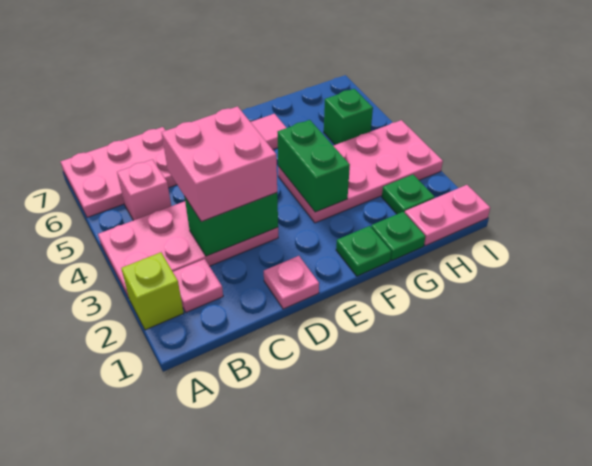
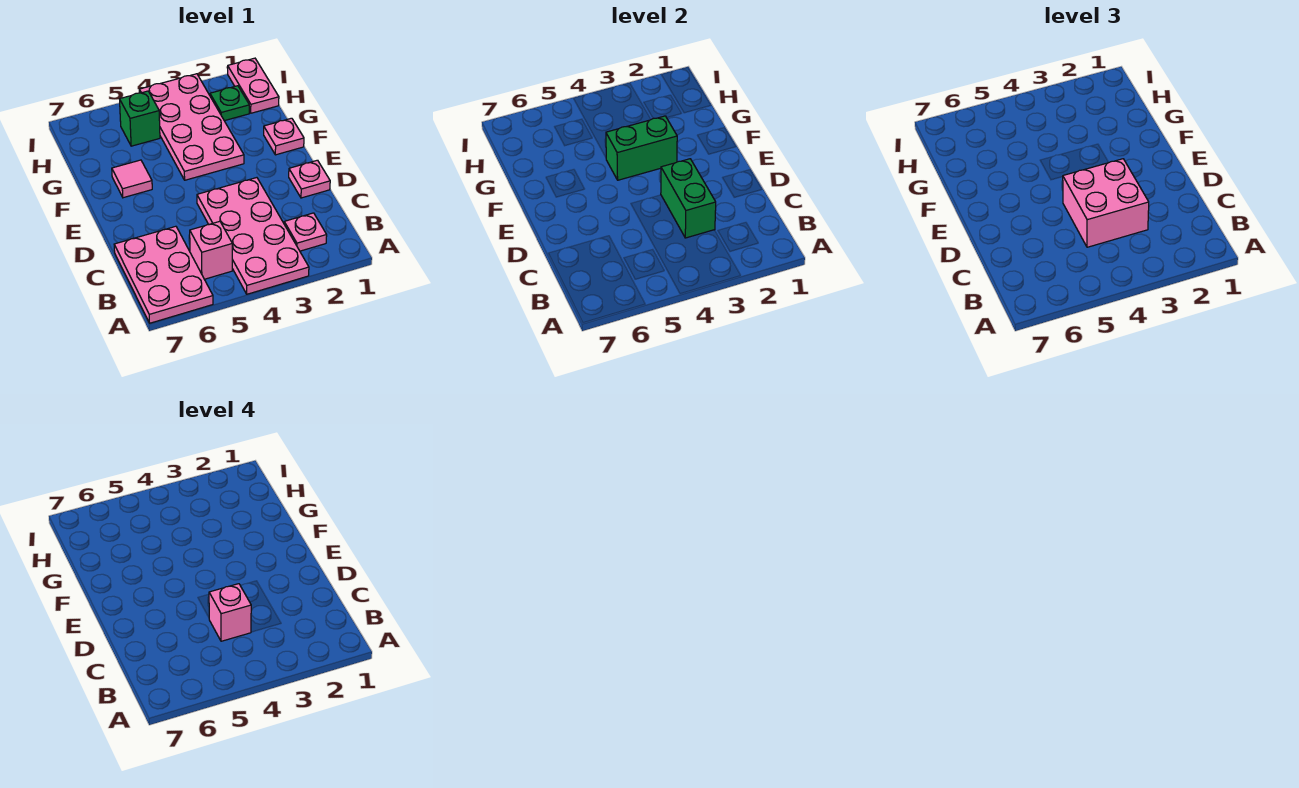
lime 1x1 brick [121,252,184,330] -> none
none -> pink 1x1 brick [209,584,251,641]
green 1x1 plate [336,226,391,276] -> pink 1x1 plate [264,118,304,155]
green 1x1 plate [371,212,426,261] -> none

